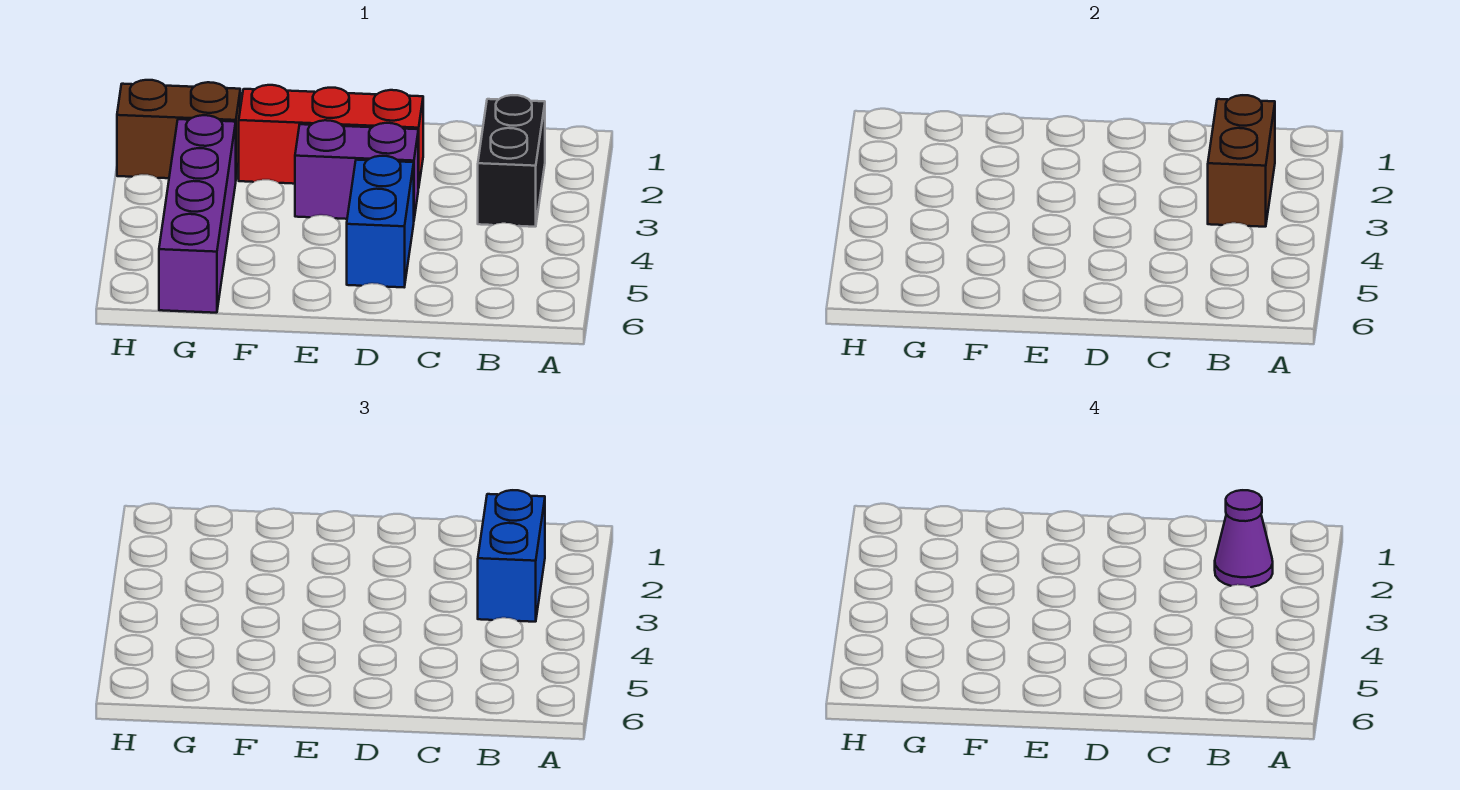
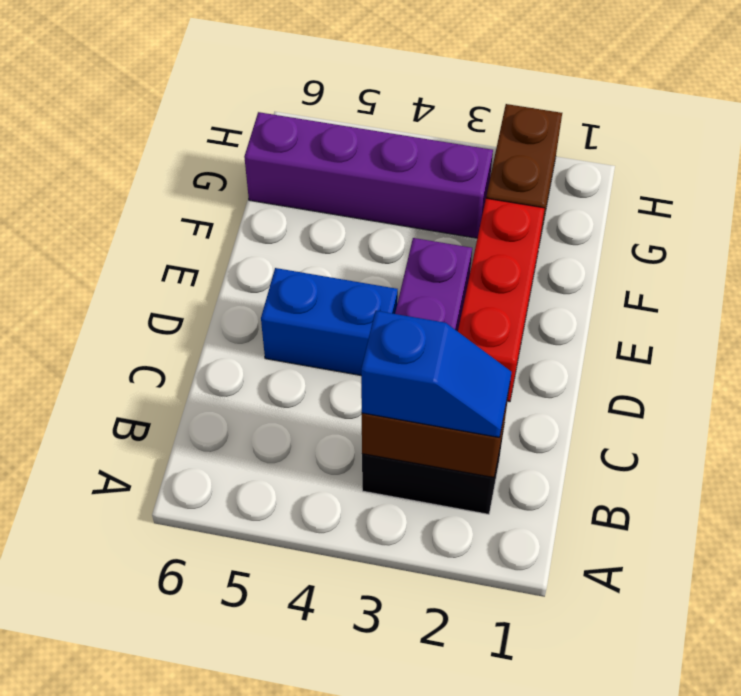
blue 1x2 brick [478,490,545,622] -> blue 1x2 slope [361,311,511,438]
purple 1x1 cone [1215,490,1273,587] -> none

